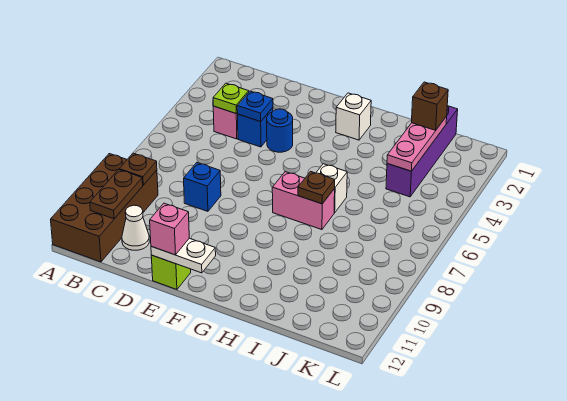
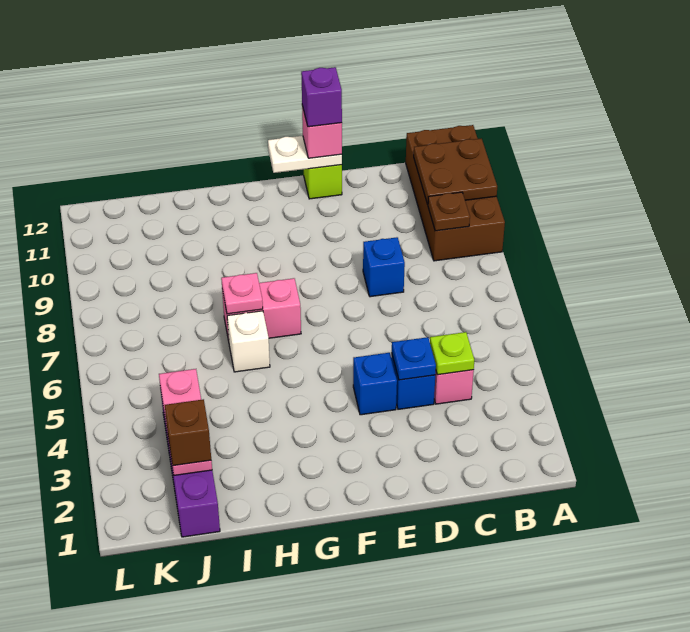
brown 1x2 plate [90,170,143,219] -> brown 2x2 plate [414,138,497,205]
white 1x1 cone [122,205,149,250] -> none
blue 1x1 round brick [267,109,293,152] -> blue 1x1 brick [353,353,397,415]
none -> purple 1x1 brick [301,67,342,127]
white 1x1 brick [336,93,371,140] -> none
brown 1x1 plate [298,171,335,204] -> pink 1x1 plate [221,273,263,314]

